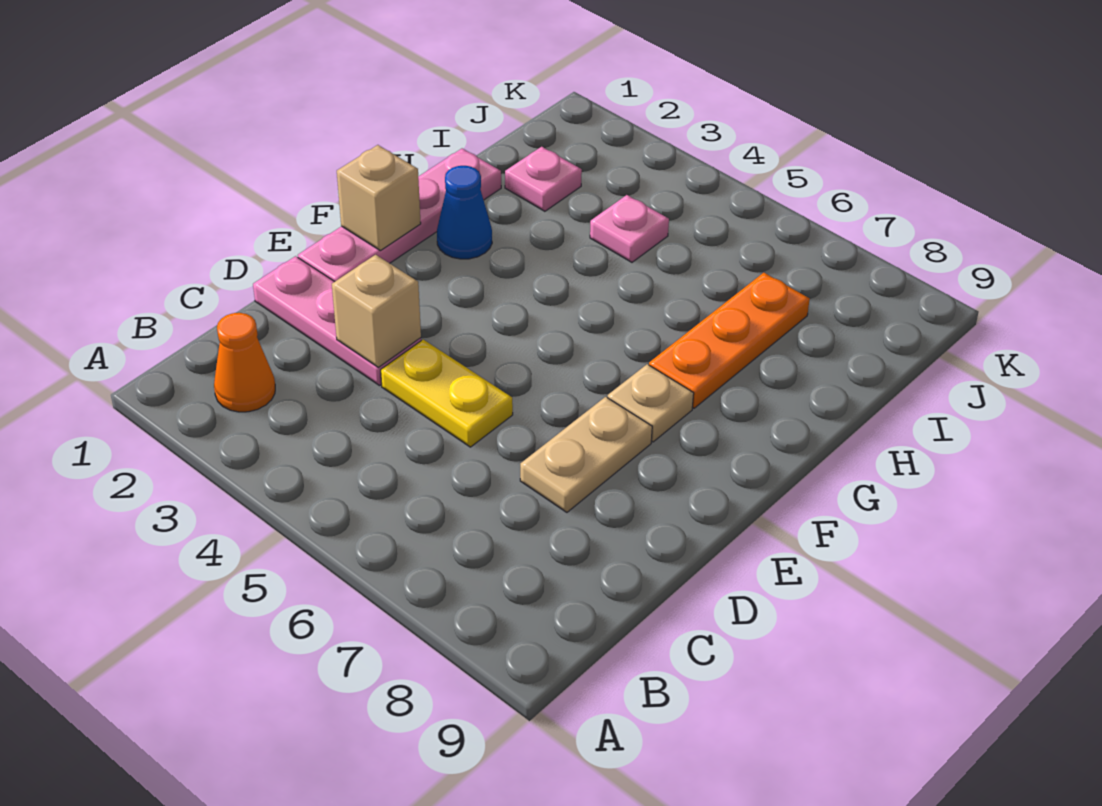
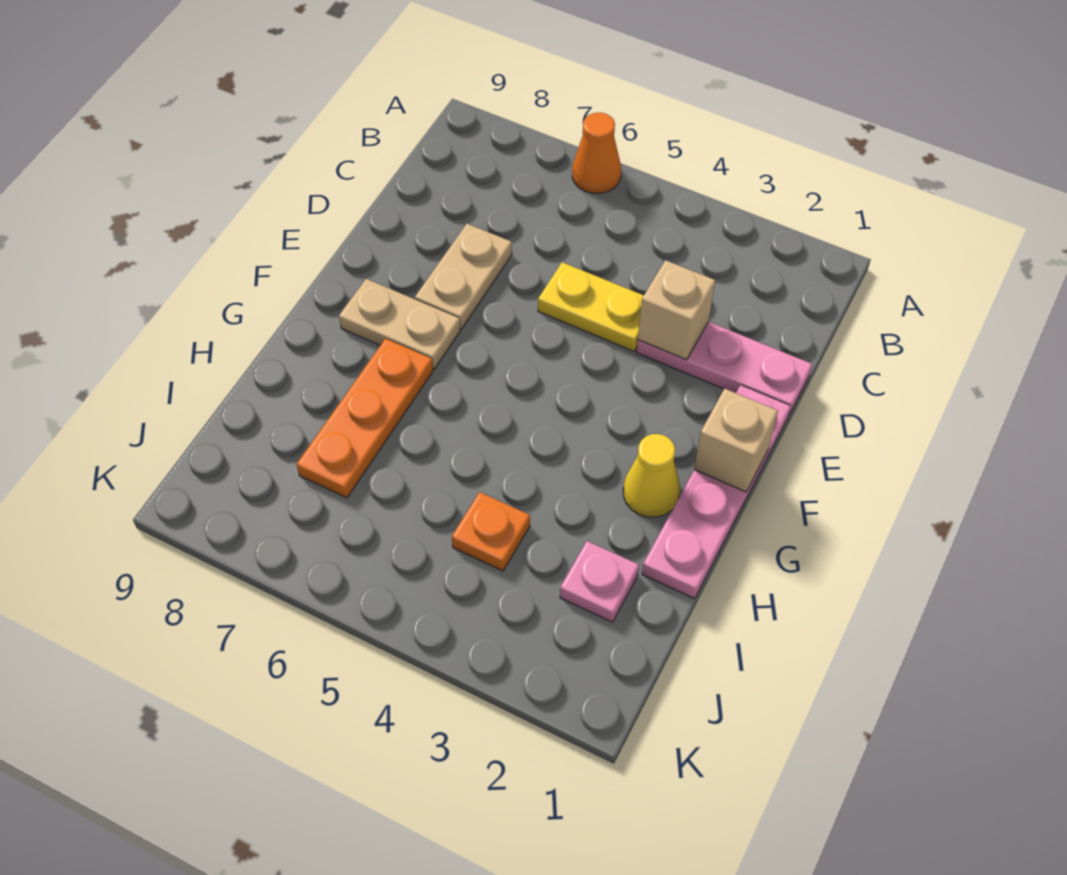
orange 1x1 cone [214,313,275,412] -> orange 1x1 cone moved to [572,113,621,193]
tan 1x1 plate [607,364,694,442] -> tan 1x2 plate [339,279,460,369]
blue 1x1 cone [437,166,492,259] -> yellow 1x1 cone [623,434,680,517]
pink 1x1 plate [590,195,669,262] -> orange 1x1 plate [452,492,530,571]

